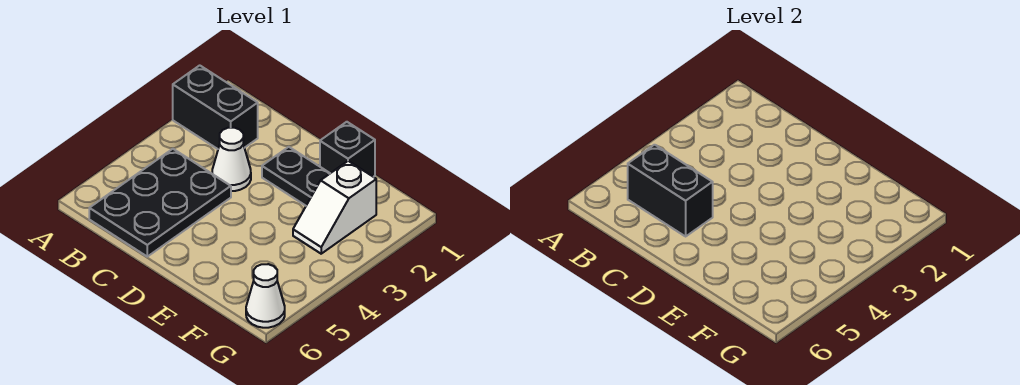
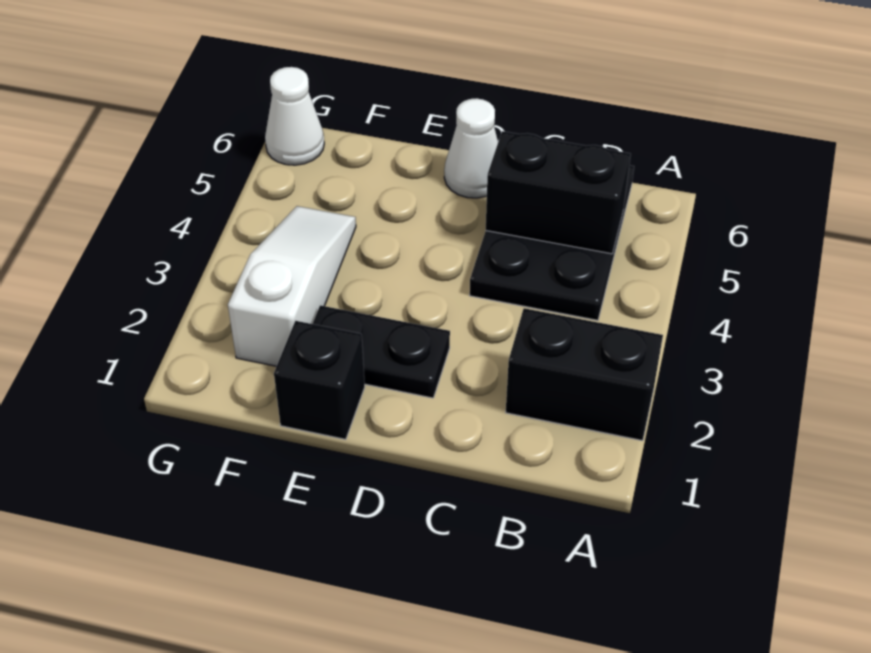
white 1x1 cone [212,128,251,191] -> white 1x1 cone moved to [444,98,498,198]
white 1x2 slope [293,161,376,254] -> white 1x3 slope [228,206,356,366]

